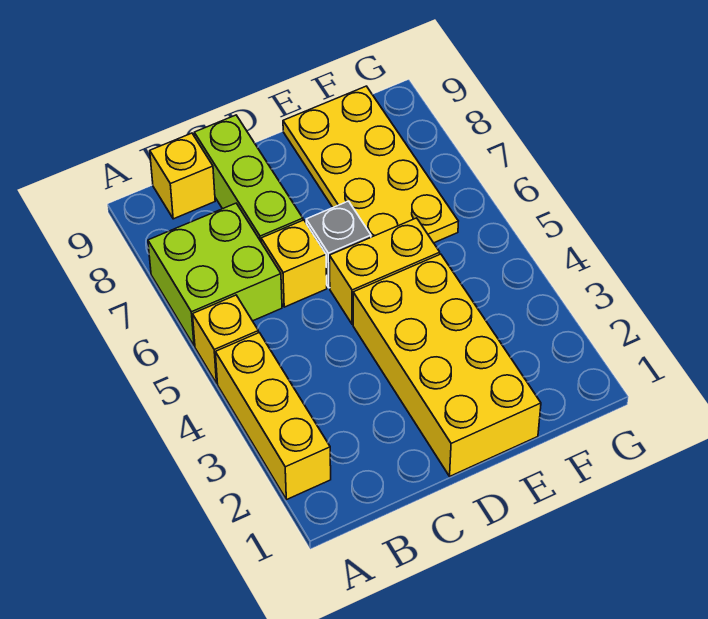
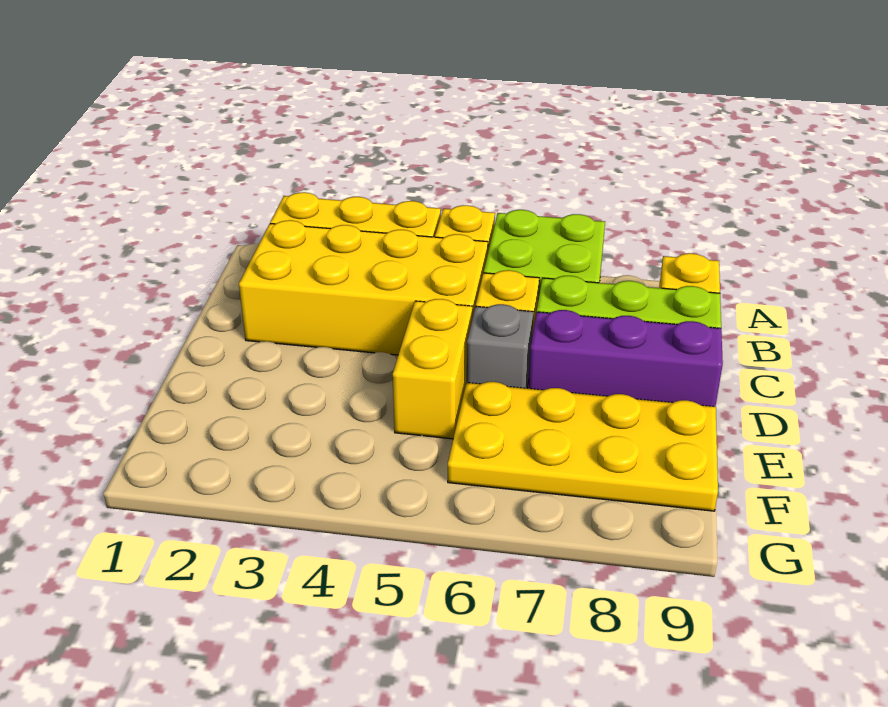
yellow 2x4 brick [353,254,541,476] -> yellow 2x4 brick moved to [239,220,488,355]
none -> purple 1x3 brick [528,310,723,407]

